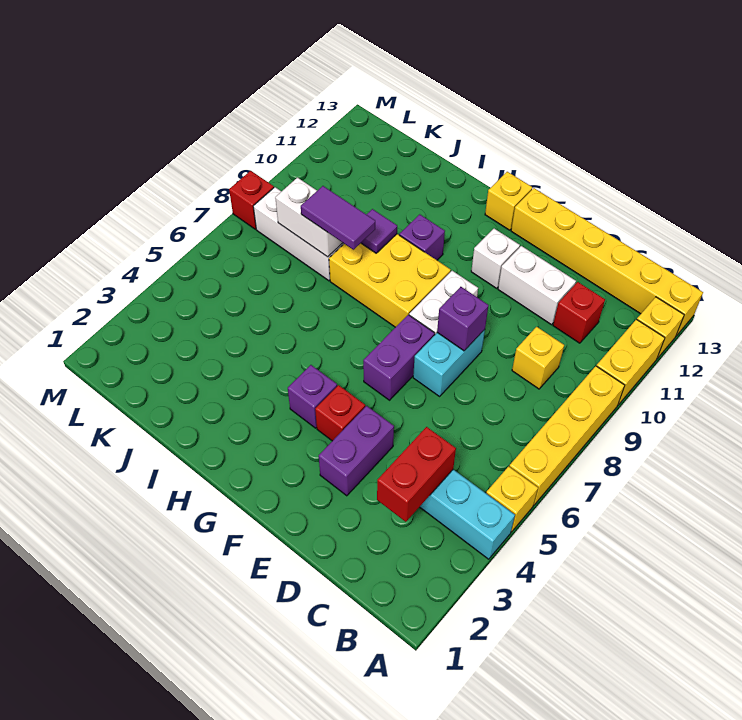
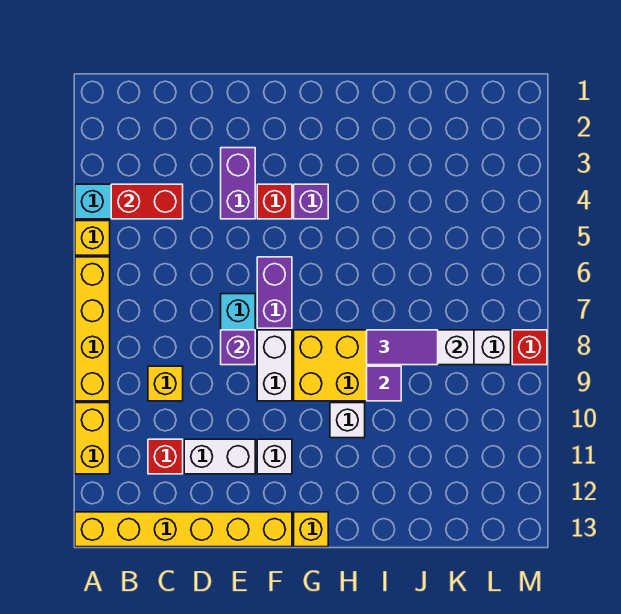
yellow 1x1 brick [637,297,684,358] -> none
red 1x2 brick [377,427,456,522] -> red 1x2 brick turned to [111,184,183,219]
purple 1x1 brick [399,214,445,260] -> white 1x1 brick [330,403,365,438]

